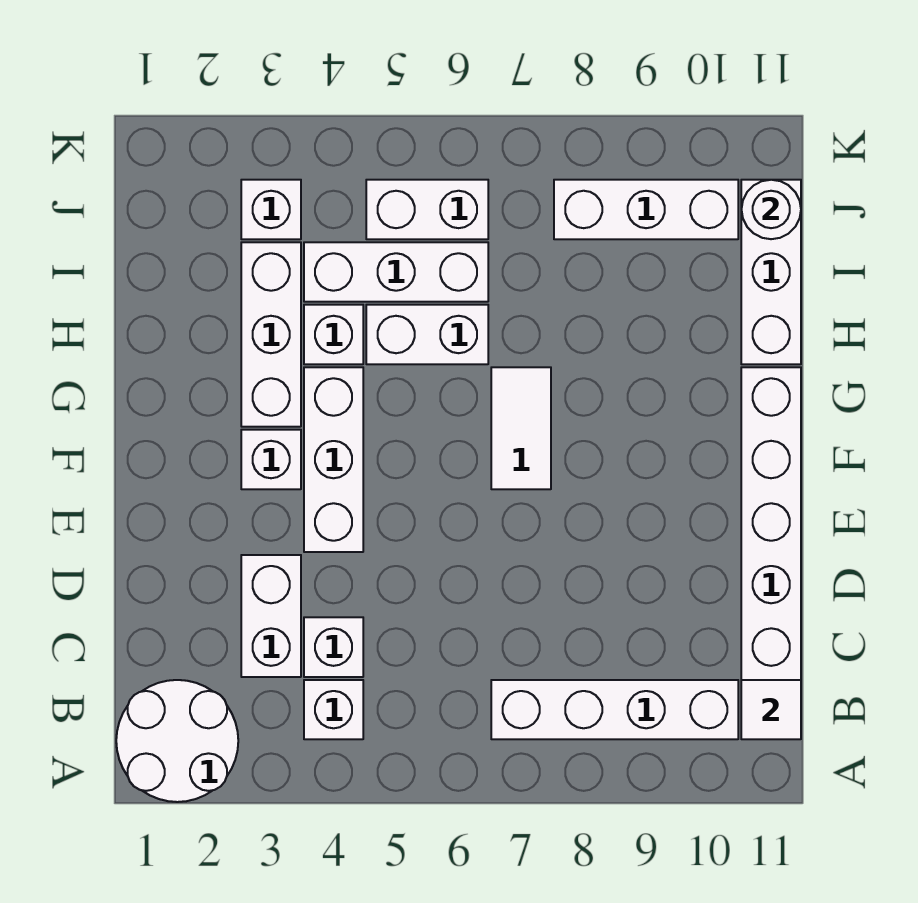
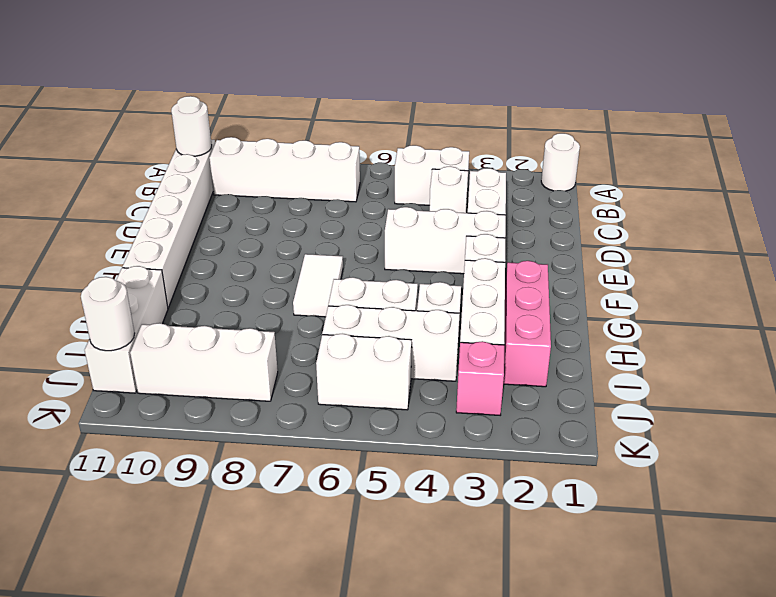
white 2x2 round brick [116,680,238,802] -> white 1x1 round brick [541,133,580,191]
white 1x1 brick [304,680,363,739] -> white 1x2 brick [395,145,469,205]
white 1x1 tile [741,680,801,739] -> white 1x1 round brick [171,96,212,156]
white 1x3 brick [304,367,363,552] -> white 1x3 brick turned to [385,207,506,274]
none -> pink 1x3 brick [503,261,551,387]
white 1x1 brick [241,180,301,239] -> pink 1x1 brick [456,341,504,415]

